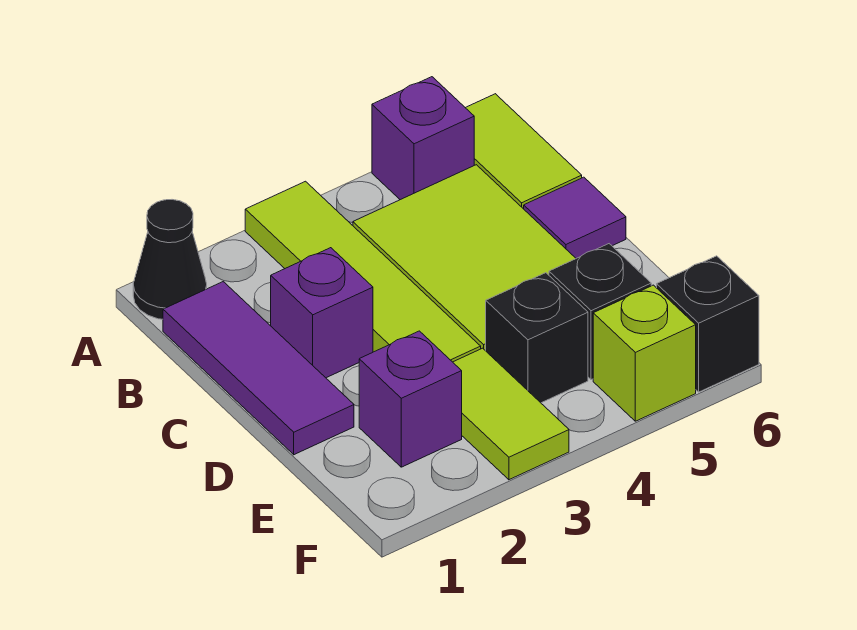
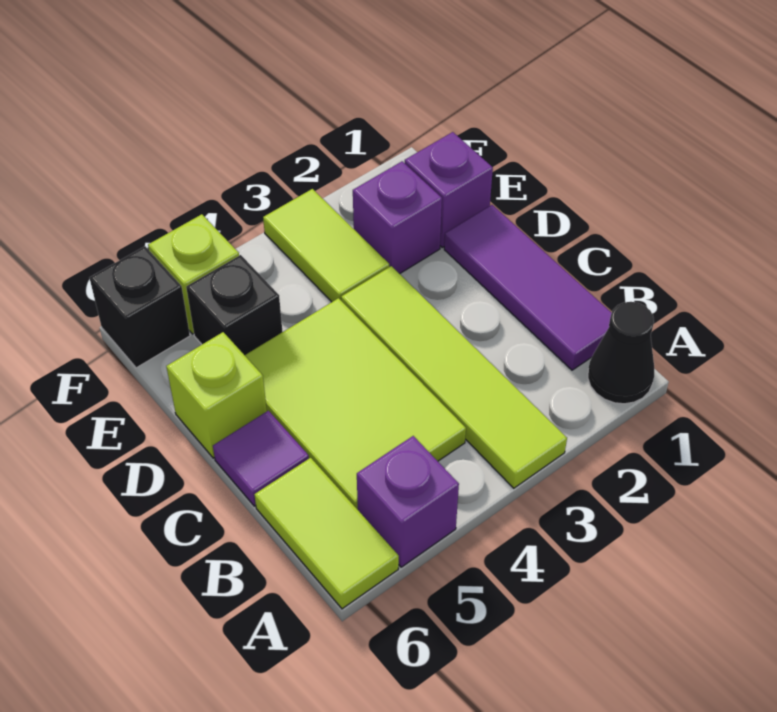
purple 1x1 brick [271,248,373,378] -> purple 1x1 brick moved to [405,132,493,247]
none -> lime 1x1 brick [166,332,267,458]
black 1x1 brick [486,273,588,403] -> none

